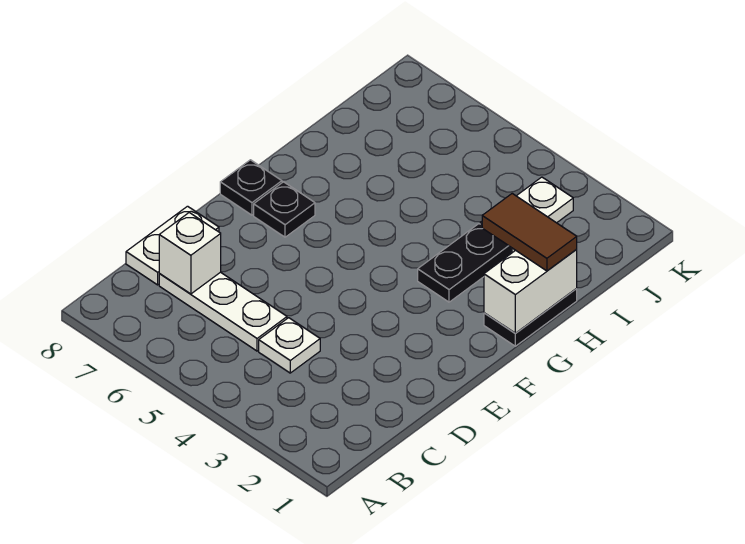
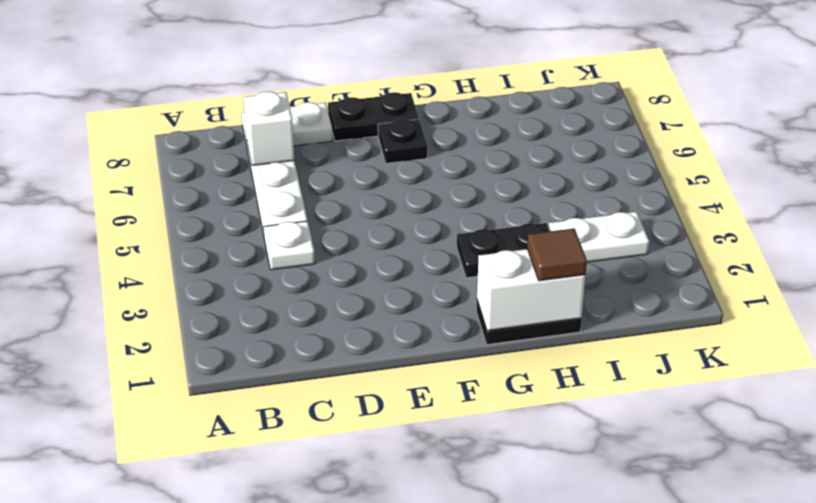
black 1x1 plate [220,160,282,215] -> black 1x2 plate [328,92,419,141]
brown 1x2 tile [482,194,577,271] -> brown 1x1 tile [527,229,587,281]

